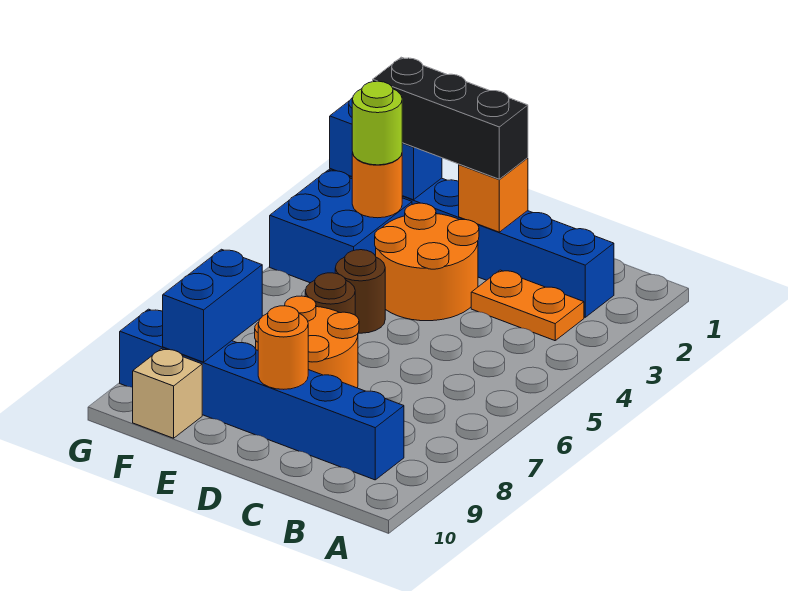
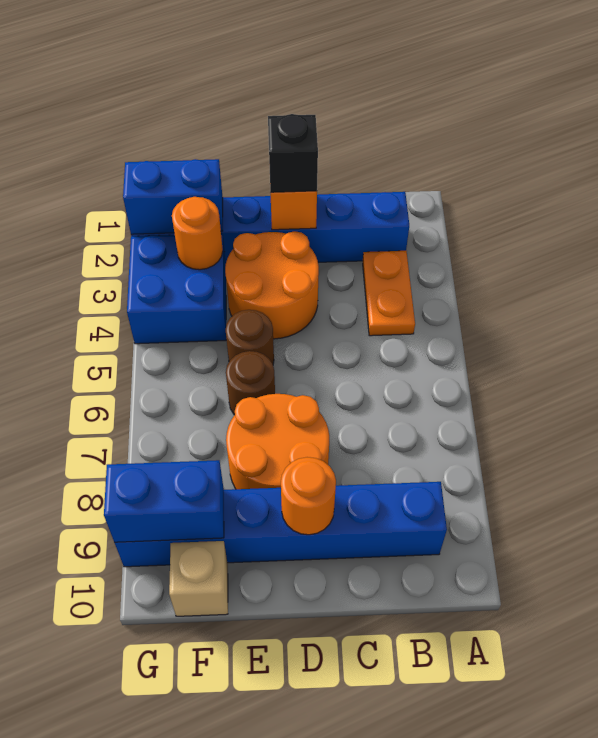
orange 1x2 plate [471,270,584,341] -> orange 1x2 plate turned to [363,251,415,336]
black 1x3 brick [373,57,528,179] -> black 1x1 brick [268,114,318,192]
lime 1x1 round brick [352,81,402,165] -> none
blue 1x2 brick [163,249,262,362] -> blue 1x2 brick turned to [104,460,224,542]

